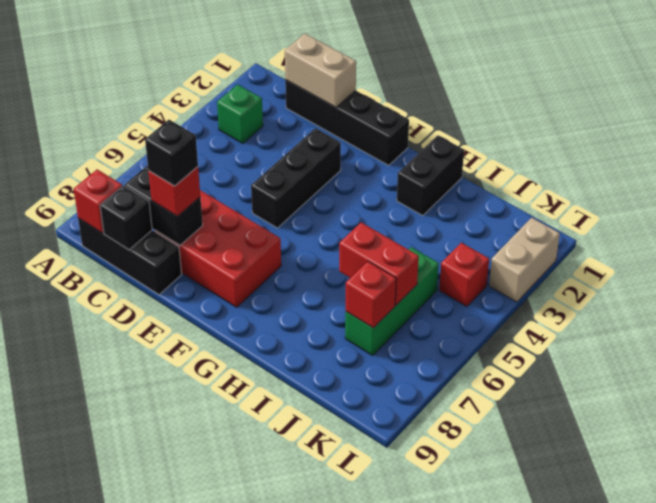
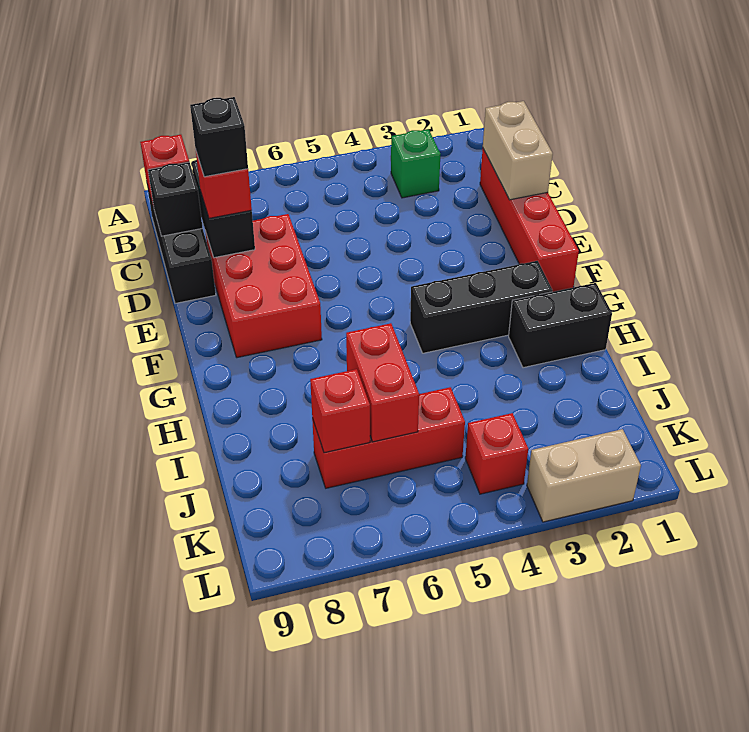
black 1x4 brick [285,80,409,165] -> red 1x4 brick [480,149,579,292]
black 1x3 brick [251,128,341,228] -> black 1x3 brick moved to [410,261,553,353]
green 1x3 brick [345,247,439,355] -> red 1x3 brick [312,387,465,488]

